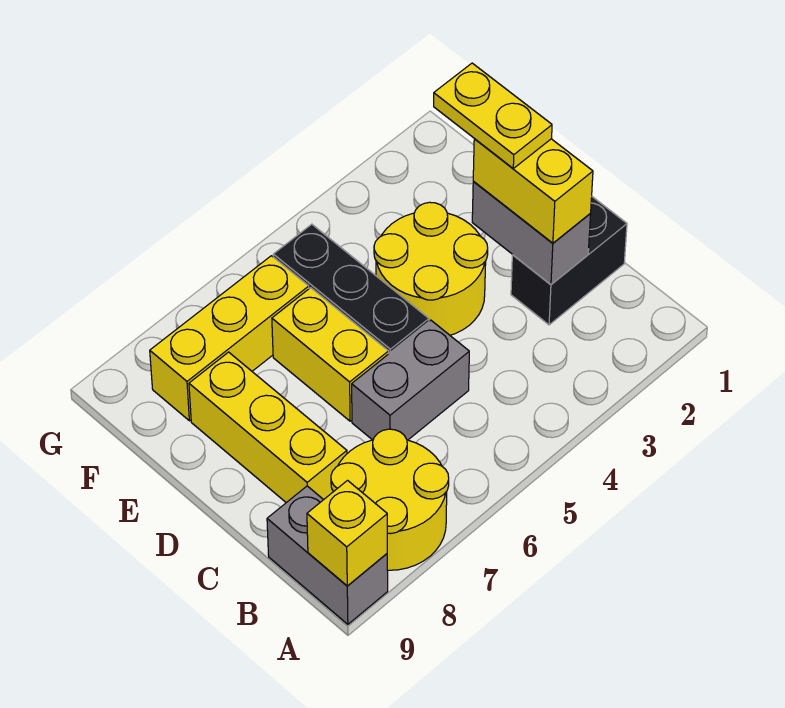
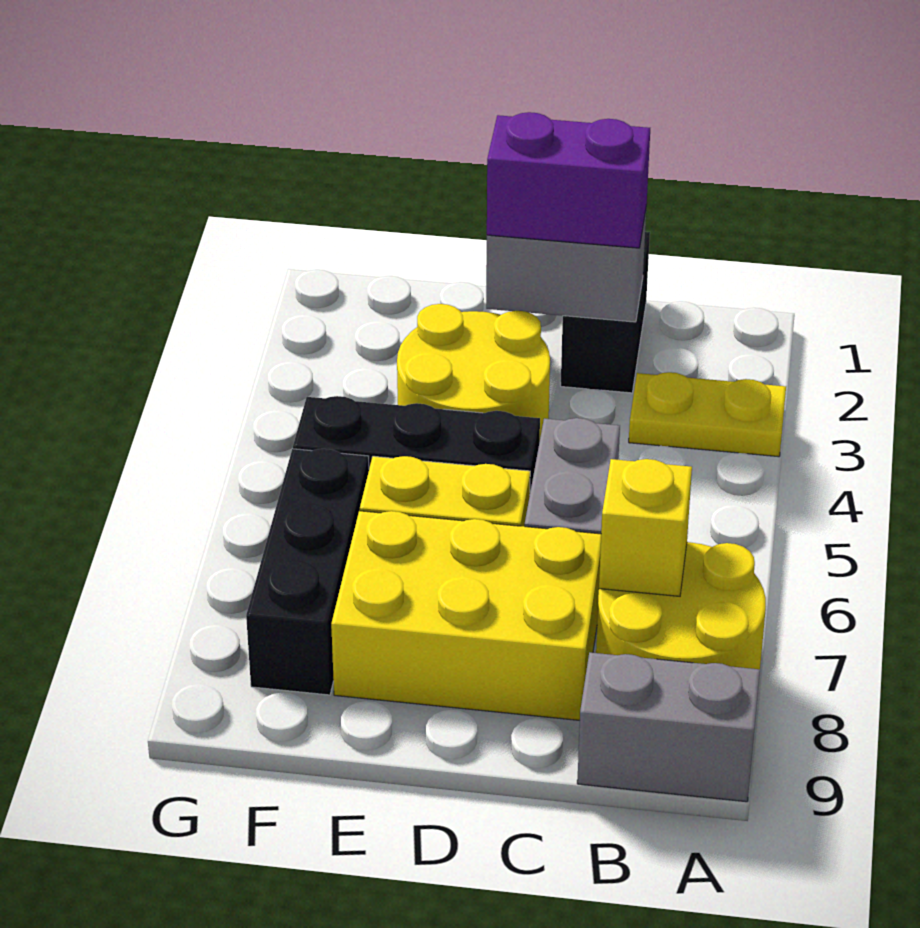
yellow 1x1 brick [307,481,387,586] -> yellow 1x1 brick moved to [599,459,692,596]
yellow 1x2 brick [473,139,593,243] -> purple 1x2 brick [487,112,650,248]
yellow 1x3 brick [189,352,347,503] -> yellow 2x3 brick [331,511,601,720]
yellow 1x2 plate [434,63,552,168] -> yellow 1x2 plate moved to [629,372,786,457]
yellow 1x3 brick [150,256,309,421] -> black 1x3 brick [246,449,369,695]

